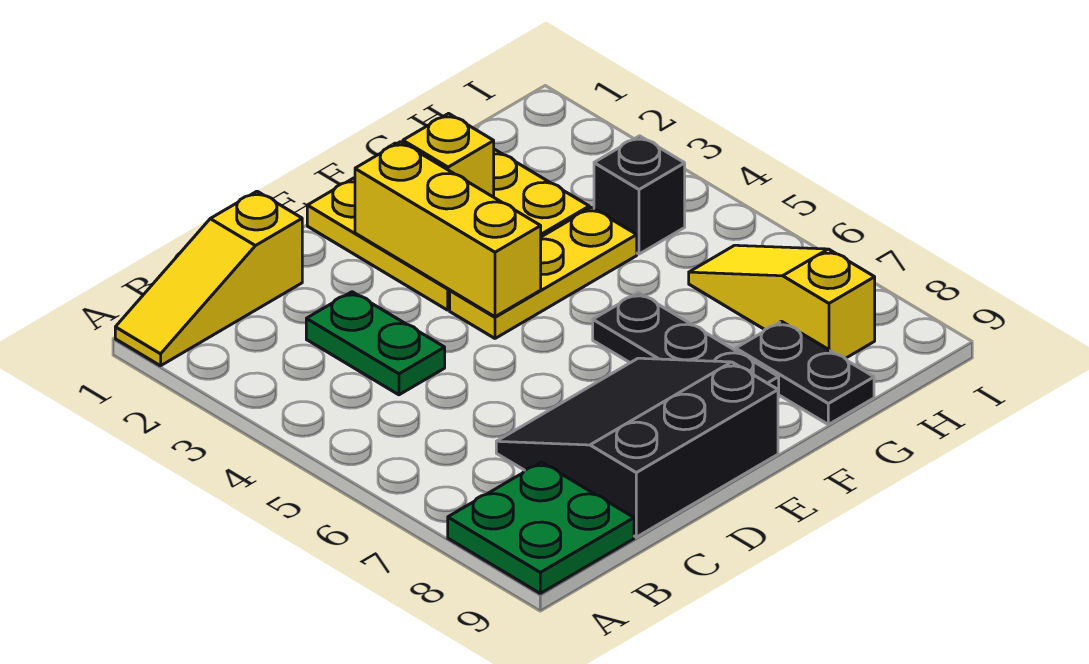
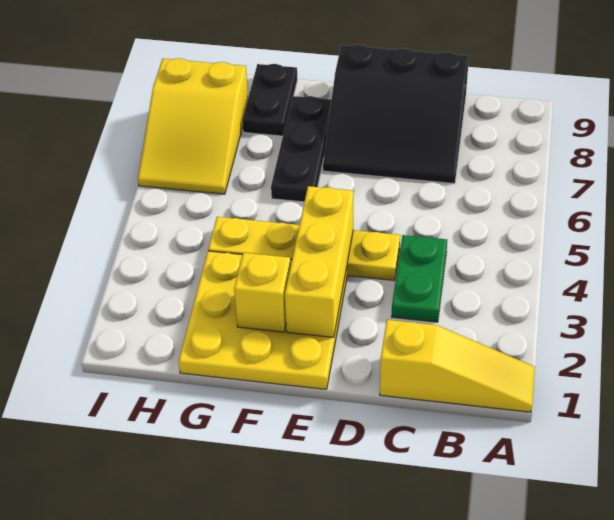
green 2x2 plate [448,462,634,593] -> none
yellow 1x3 plate [450,208,637,338] -> yellow 1x4 plate [208,217,400,280]
black 1x1 brick [594,136,685,254] -> none
yellow 1x3 slope [689,245,875,359] -> yellow 2x3 slope [138,58,248,194]

